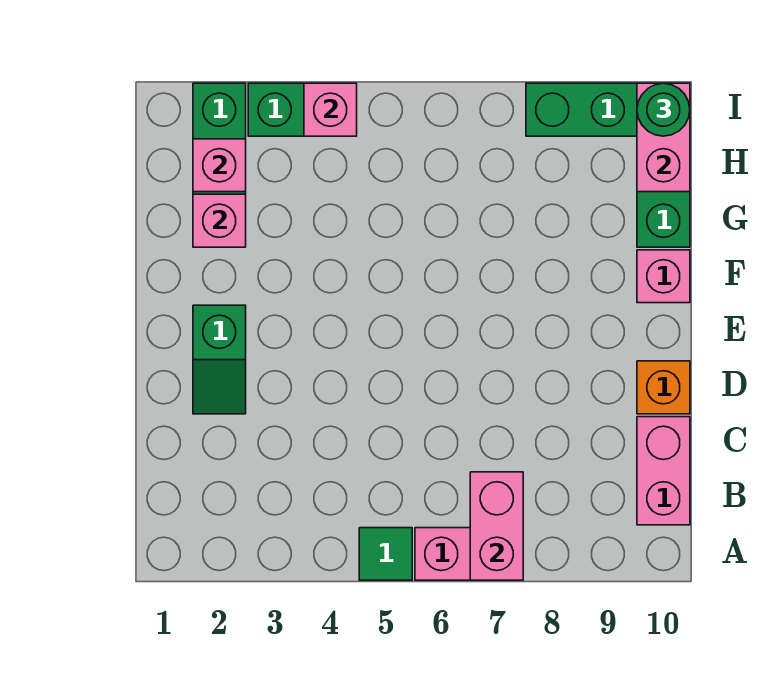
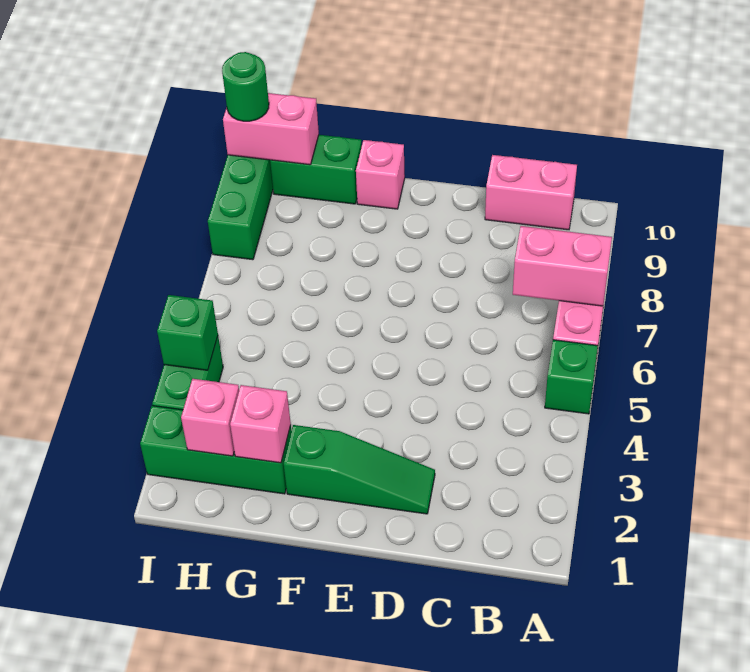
green 1x1 tile [359,528,412,580] -> green 1x1 brick [545,340,598,414]
green 1x2 slope [193,305,246,414] -> green 1x3 slope [284,425,435,514]
orange 1x1 brick [637,361,690,414] -> none
pink 1x1 brick [304,83,357,136] -> green 1x1 brick [157,295,218,370]

